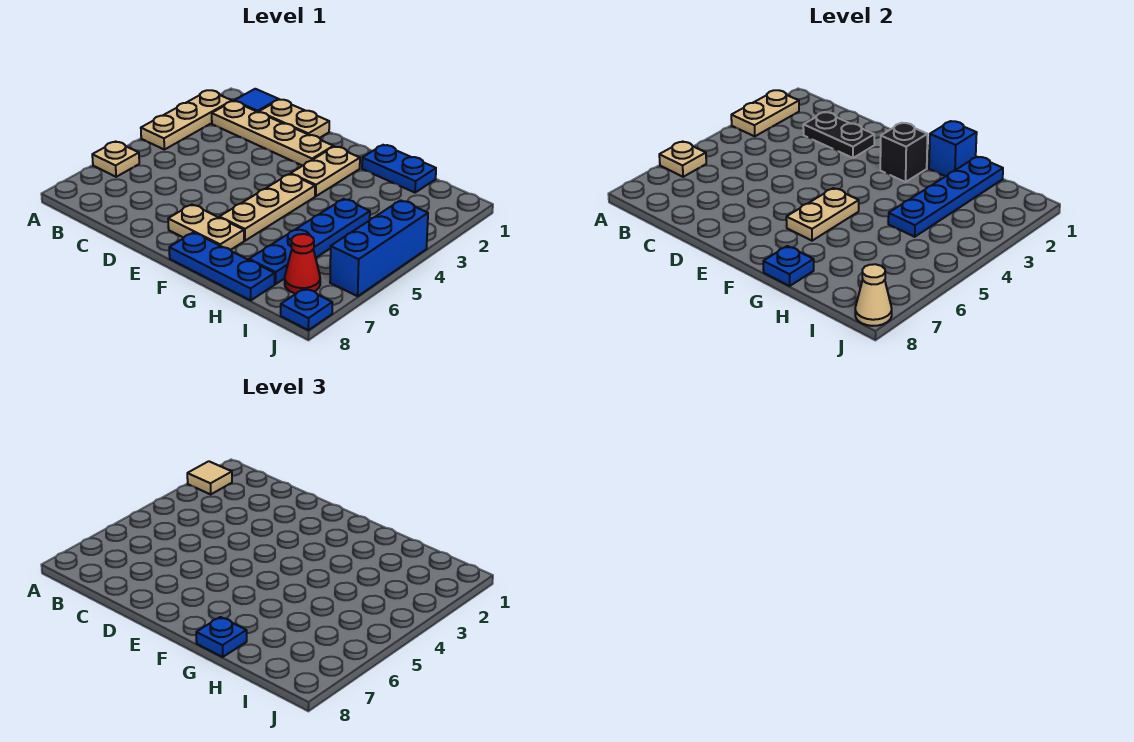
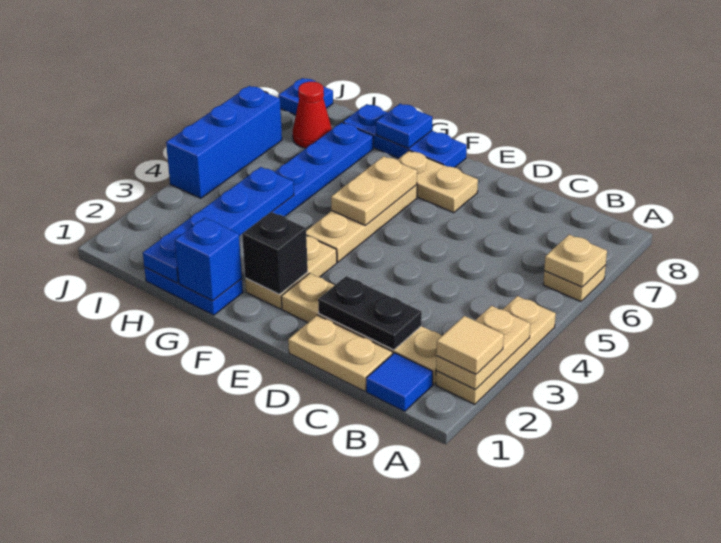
blue 1x1 plate [196,617,247,657] -> none
tan 1x1 cone [855,264,892,326] -> none

